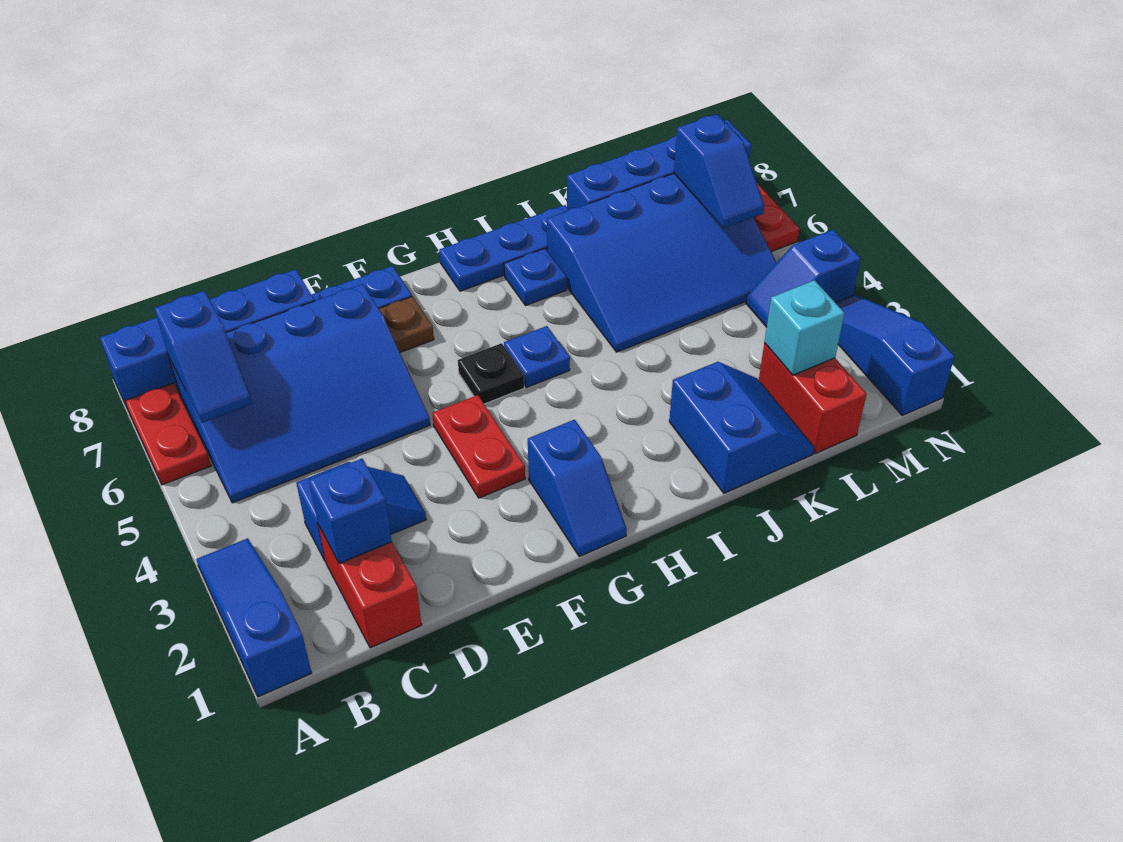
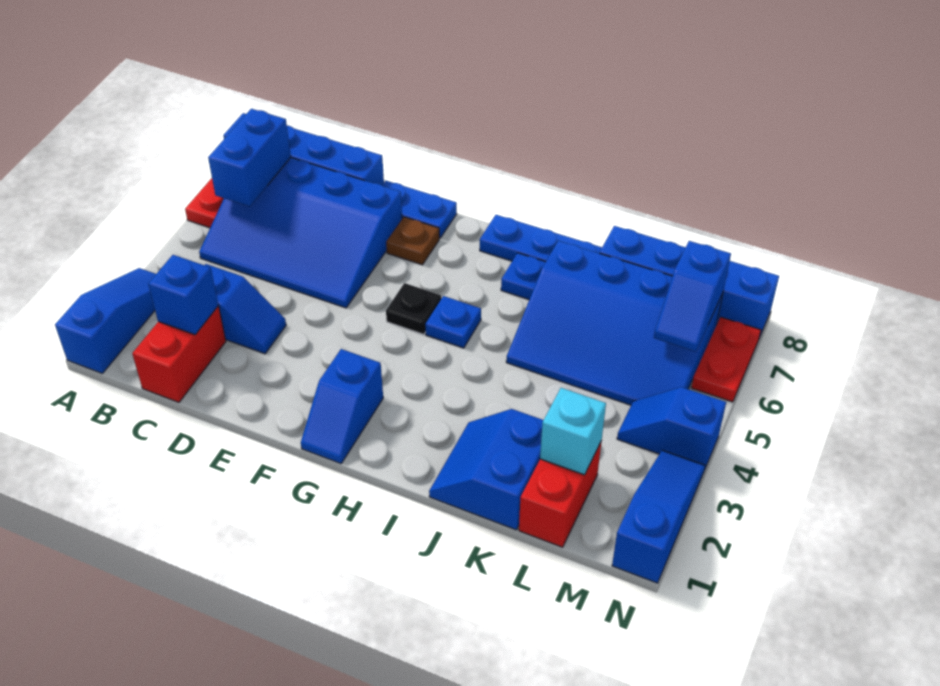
blue 1x2 slope [154,291,252,423] -> blue 1x2 brick [208,109,291,207]
red 1x2 plate [432,395,525,498] -> none
blue 2x2 slope [669,362,814,493] -> blue 2x2 slope turned to [429,409,543,530]

